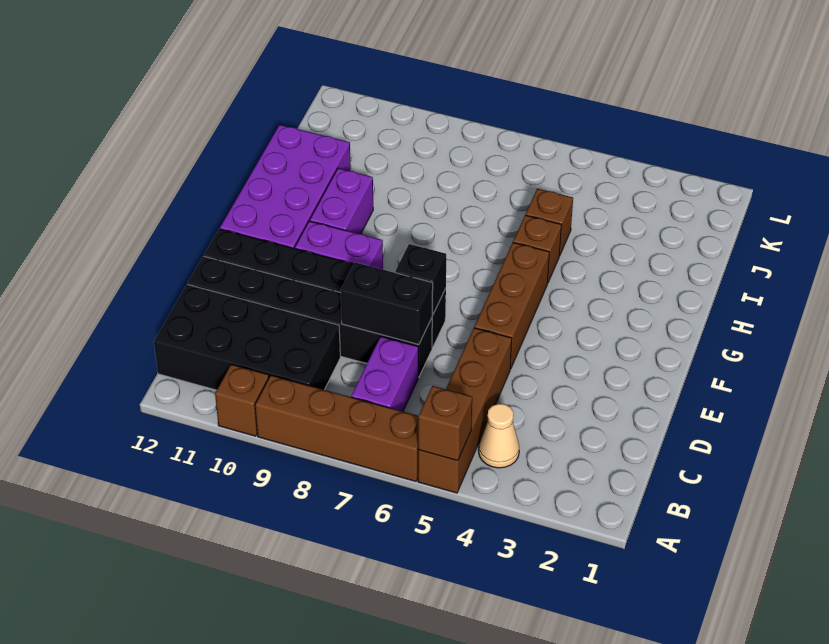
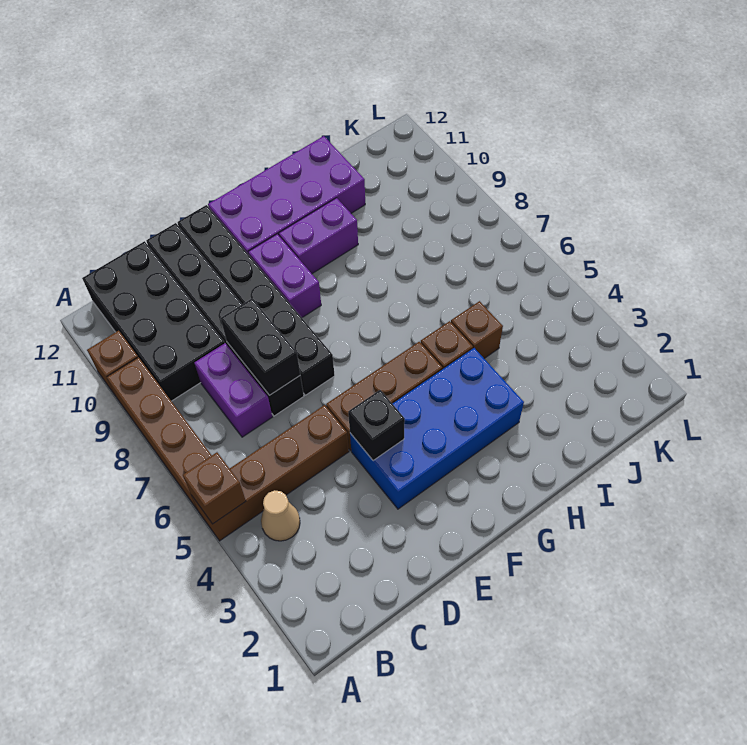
purple 1x2 brick [351,337,418,411] -> purple 1x2 brick turned to [195,343,272,437]
none -> blue 2x4 brick [350,348,524,509]
black 1x1 brick [395,244,446,315] -> black 1x1 brick moved to [348,390,405,461]

